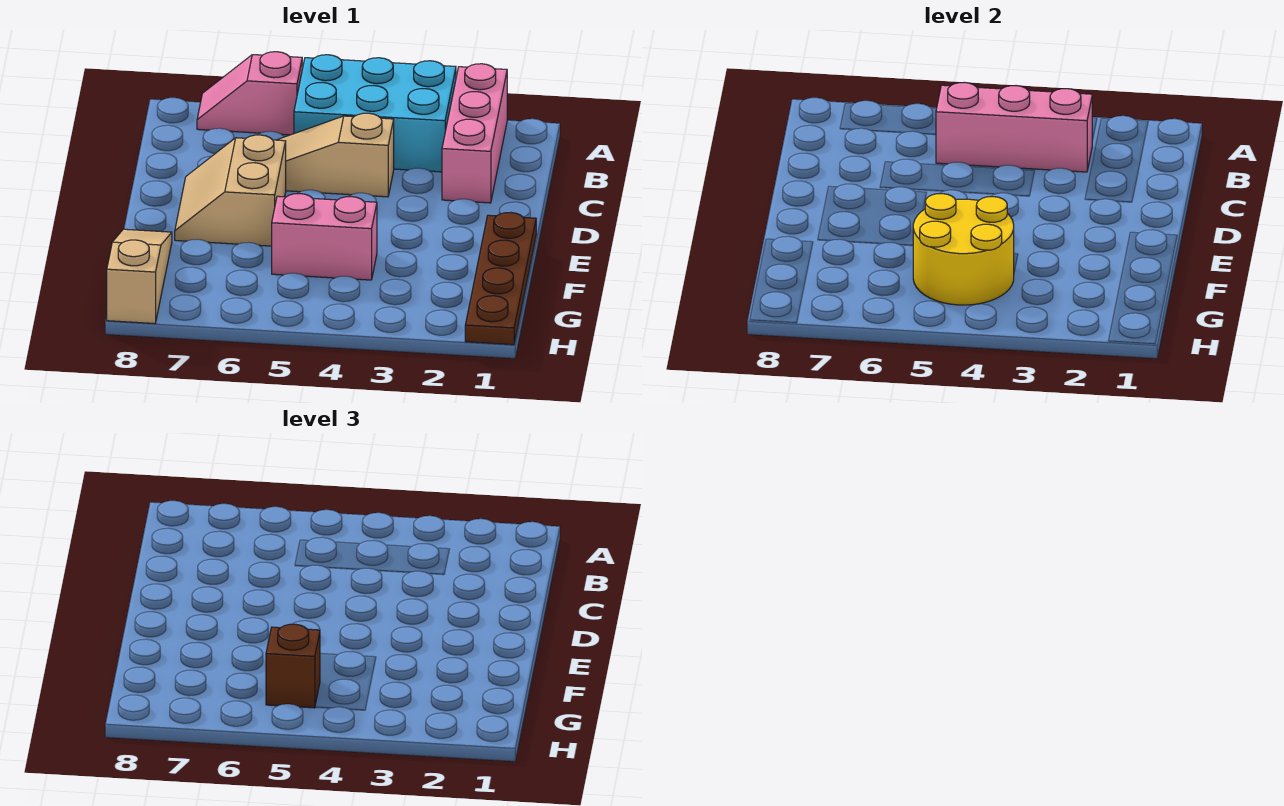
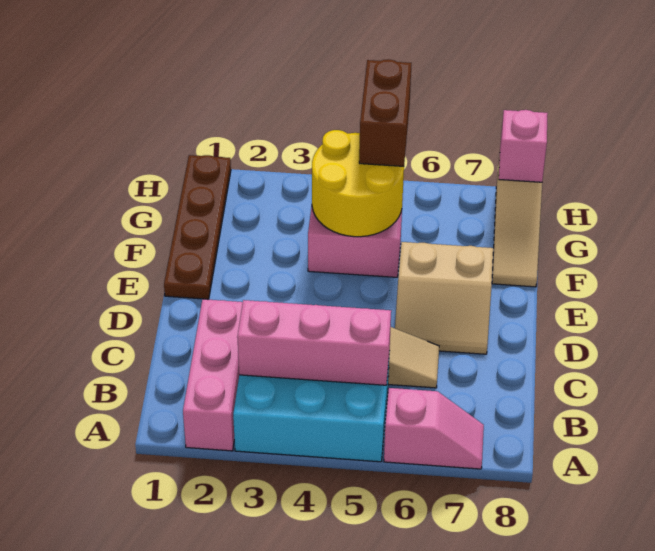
tan 2x2 slope [175,135,286,246] -> tan 2x2 slope turned to [395,242,493,354]
brown 1x1 brick [266,624,320,708] -> brown 1x2 brick [359,59,412,166]
none -> pink 1x1 brick [499,110,548,182]

